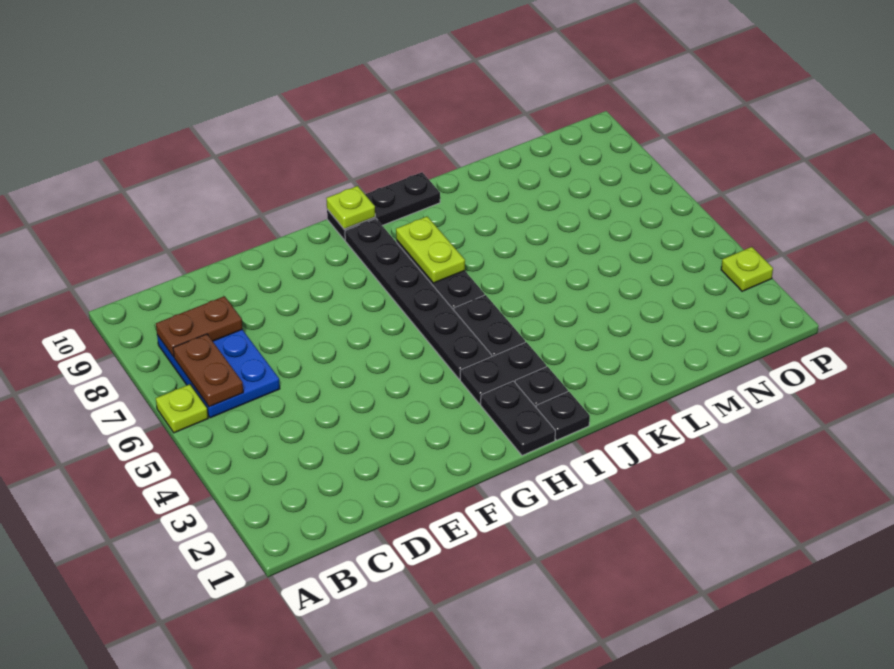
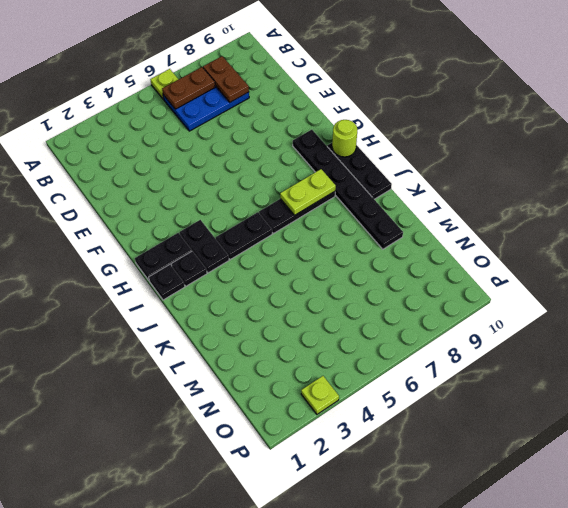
black 1x6 plate [345,219,492,379] -> black 1x6 plate turned to [293,130,403,249]
lime 1x1 plate [326,186,375,229] -> lime 1x1 round brick [332,120,357,157]

